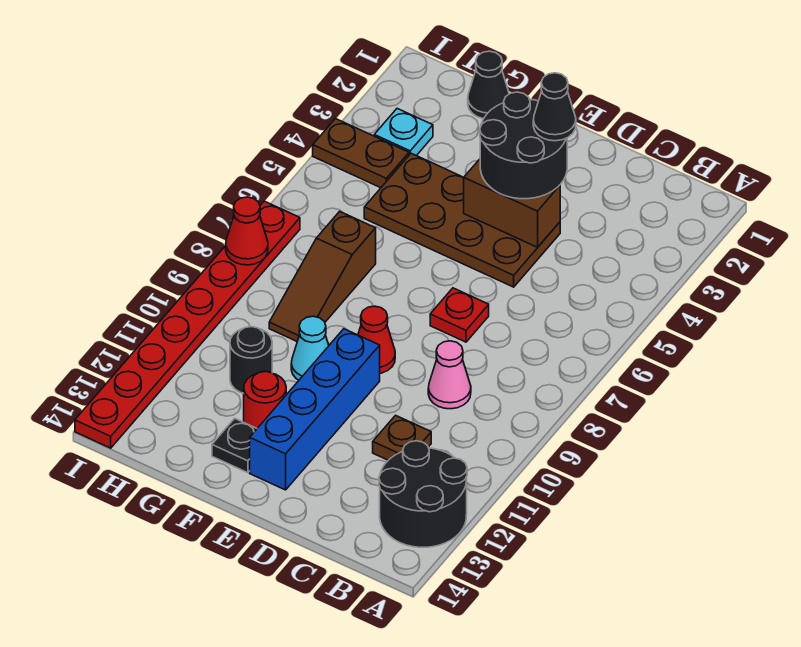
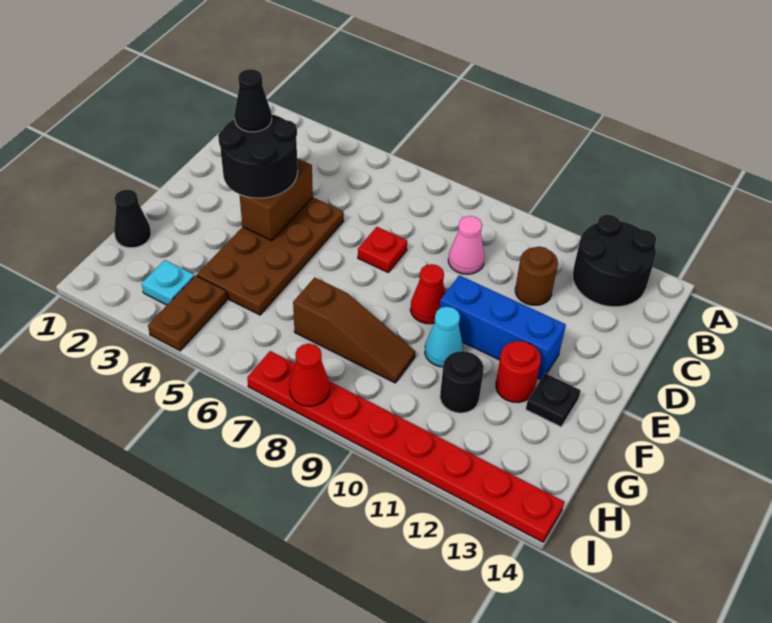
brown 1x1 plate [373,415,431,460] -> brown 1x1 round brick [515,247,558,305]
blue 1x4 brick [250,329,380,490] -> blue 1x3 brick [440,275,566,380]

